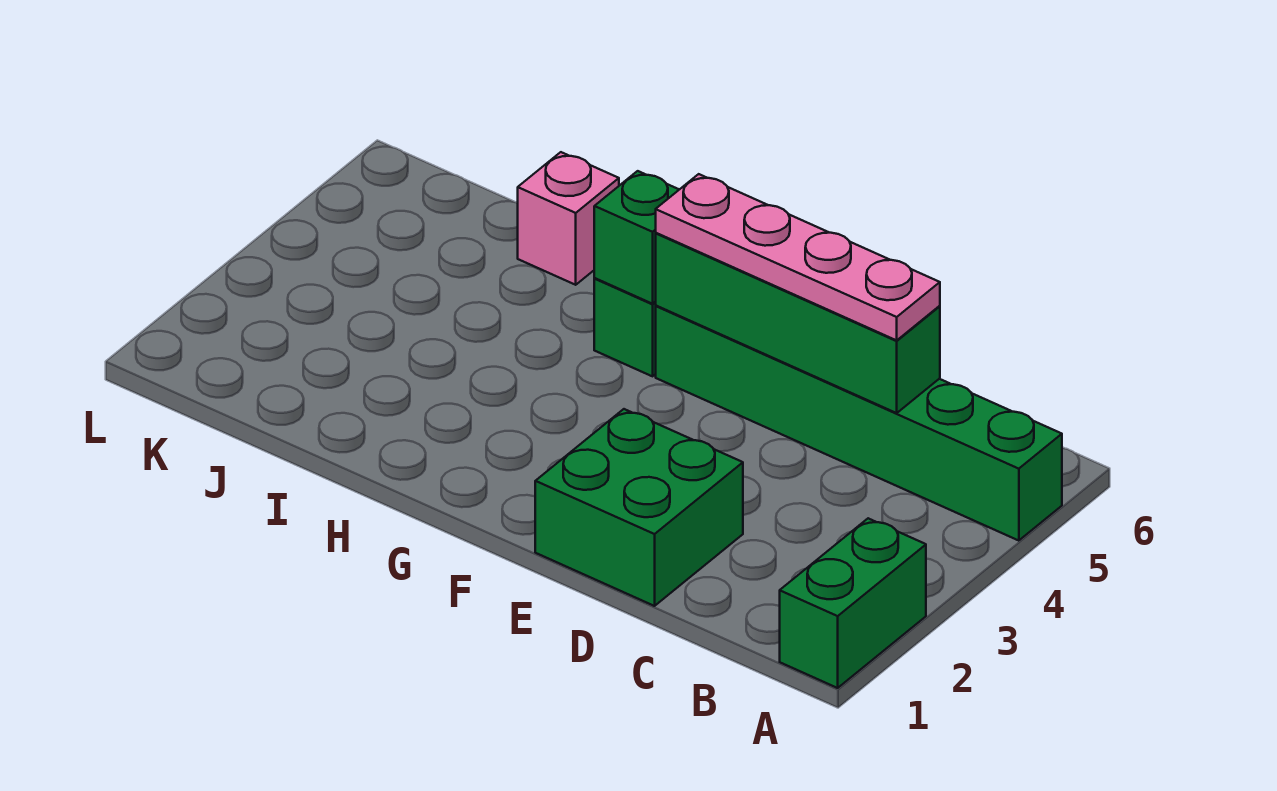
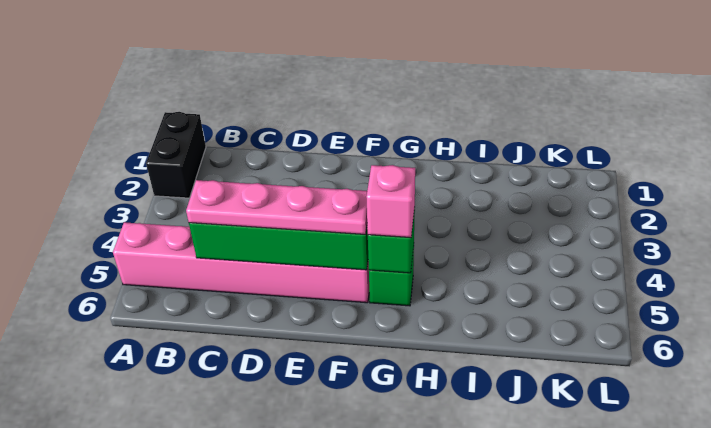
green 1x2 brick [780,518,926,688] -> black 1x2 brick [146,112,206,198]
green 1x6 brick [656,306,1062,541] -> pink 1x6 brick [113,222,369,303]
green 2x2 brick [535,409,743,606] -> none
pink 1x1 brick [518,152,619,285] -> pink 1x1 brick moved to [366,165,415,238]

